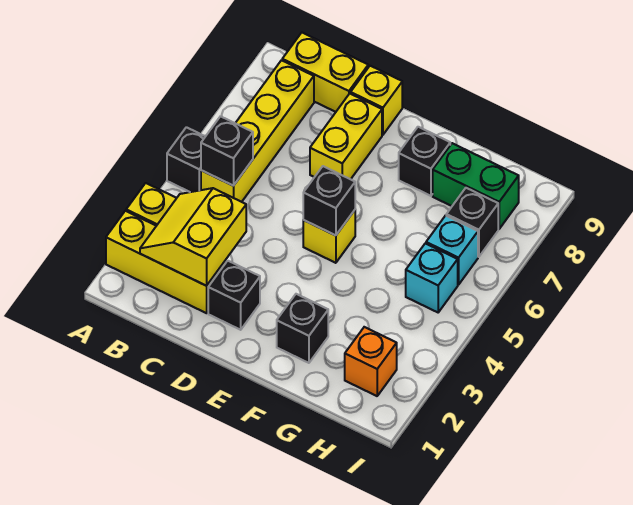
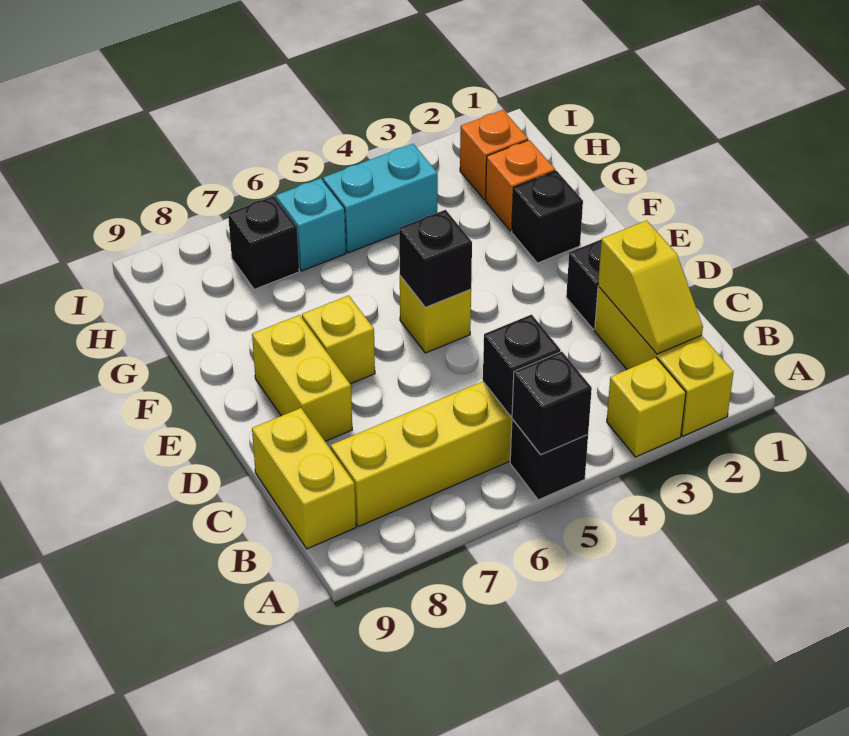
yellow 2x2 slope [140,188,246,286] -> yellow 1x2 slope [598,220,703,354]
yellow 1x2 brick [310,94,382,179] -> yellow 1x2 brick turned to [252,315,352,441]
yellow 1x1 brick [351,66,402,135] -> yellow 1x1 brick moved to [302,296,375,384]
black 1x1 brick [399,127,450,196] -> black 1x1 brick moved to [512,352,592,455]
none -> orange 1x1 brick [486,140,555,231]
green 1x2 brick [433,143,519,229] -> none
cyan 1x1 brick [406,243,458,312] -> cyan 1x2 brick [323,144,438,253]

